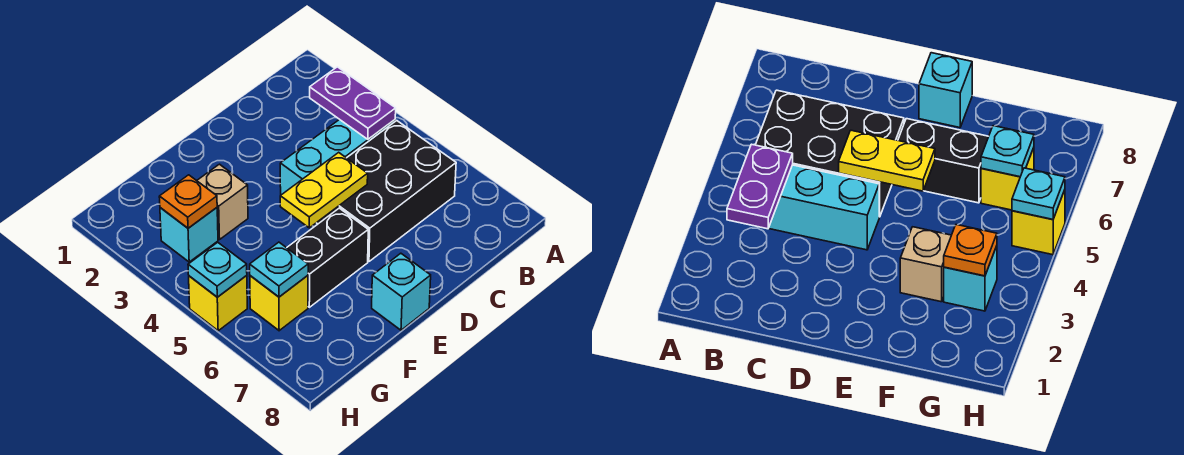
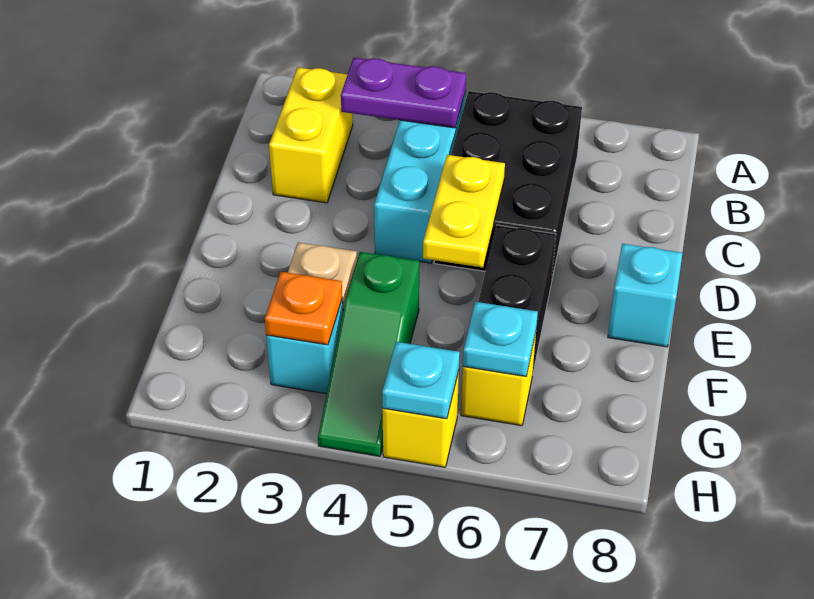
none -> yellow 1x2 brick [269,68,353,203]
none -> green 1x3 slope [318,252,419,456]

